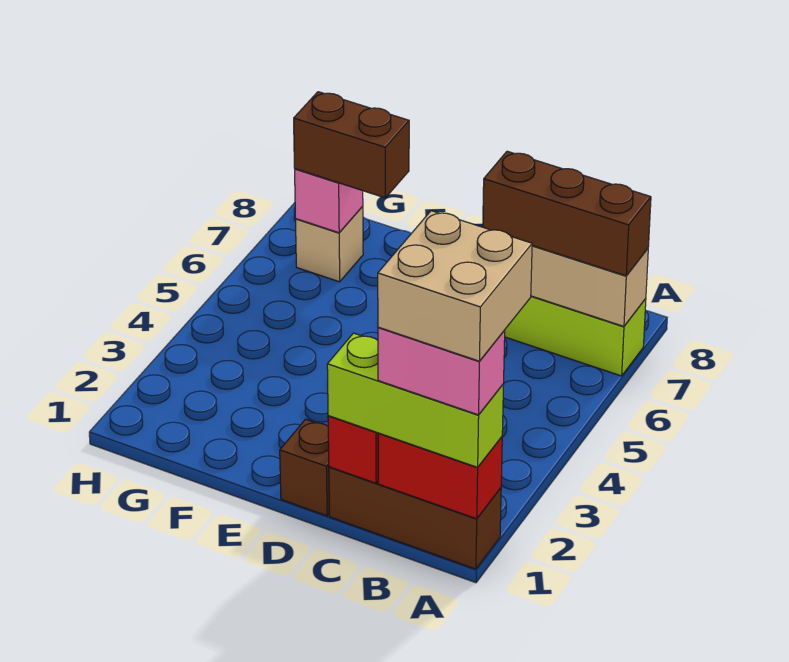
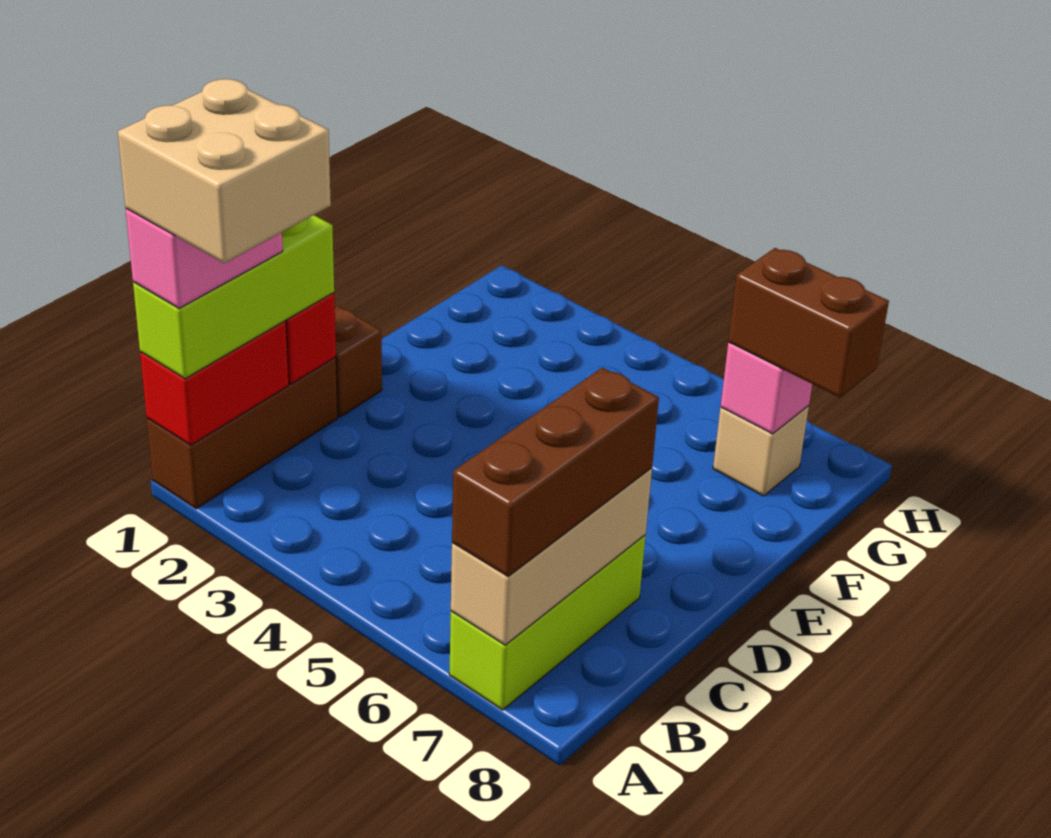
brown 1x2 brick [294,92,409,198] -> brown 1x2 brick turned to [728,248,889,398]

